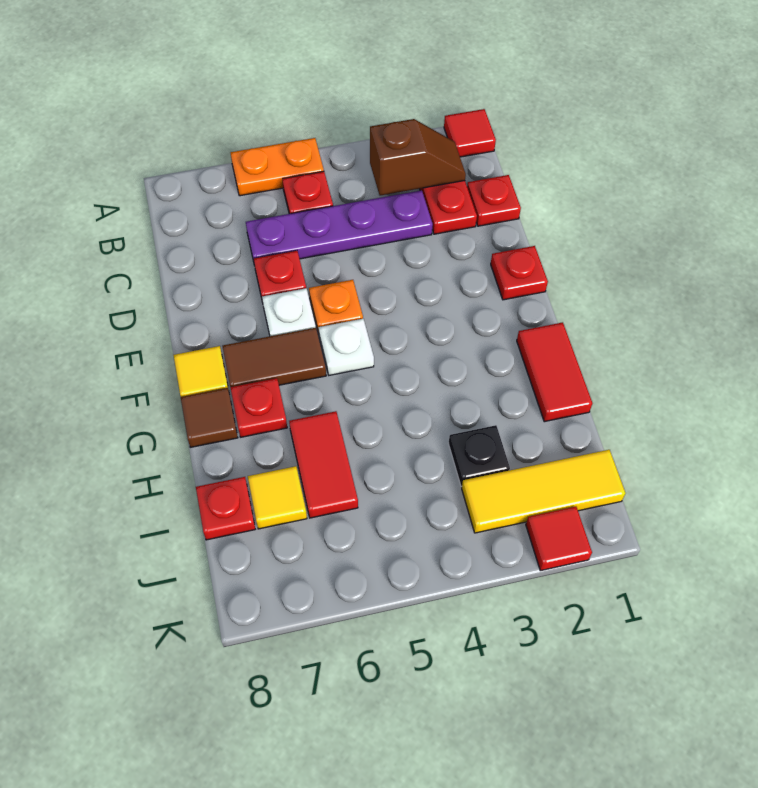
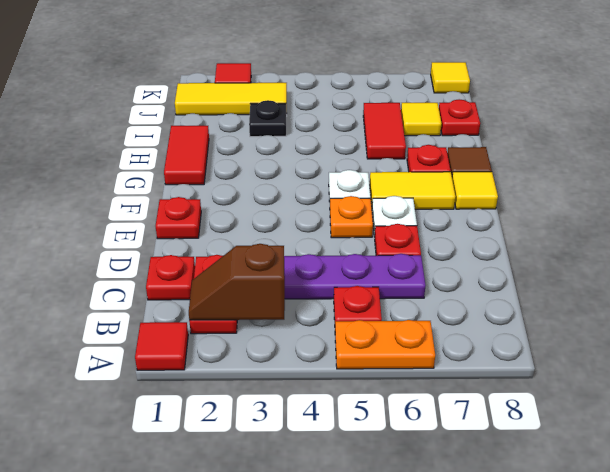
brown 1x2 tile [222,328,326,387] -> yellow 1x2 tile [370,172,456,209]
none -> yellow 1x1 tile [431,62,470,93]

